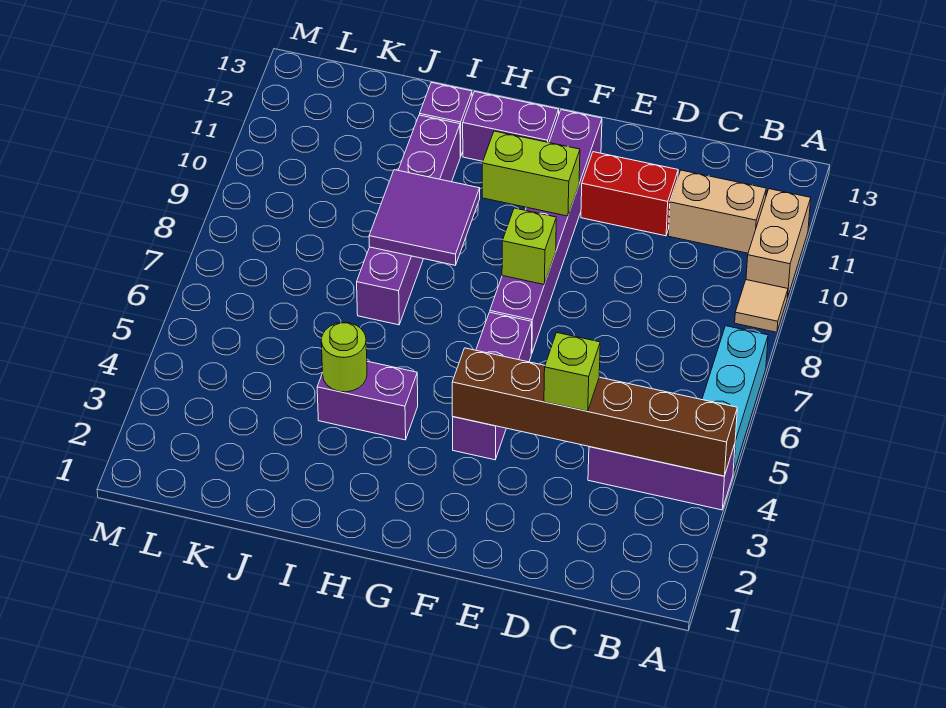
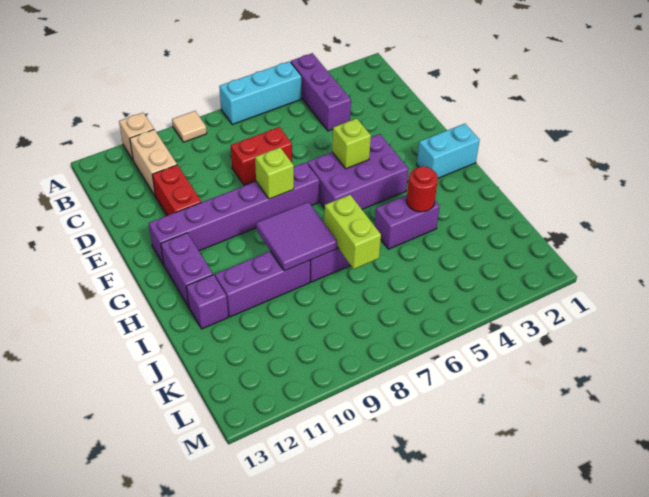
brown 1x6 brick [452,348,737,476] -> none
tan 1x2 brick [746,189,811,298] -> tan 1x1 brick [119,113,154,160]
lime 1x1 brick [544,333,600,411] -> lime 1x1 brick moved to [332,118,371,169]
none -> red 1x2 brick [231,127,292,185]
purple 1x3 brick [453,312,532,460] -> purple 2x3 brick [307,134,408,209]
lime 1x2 brick [482,131,580,216] -> lime 1x2 brick moved to [324,195,381,269]
none -> cyan 1x2 brick [417,124,480,178]
purple 1x2 brick [317,361,418,440] -> purple 1x2 brick turned to [374,195,440,249]
lime 1x1 round brick [321,322,367,392] -> red 1x1 round brick [407,166,438,212]

